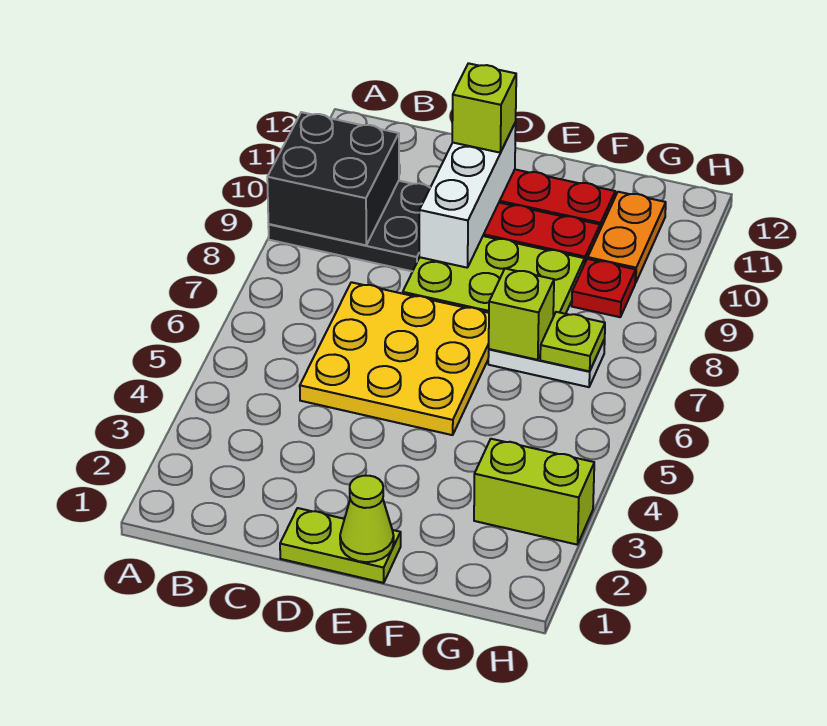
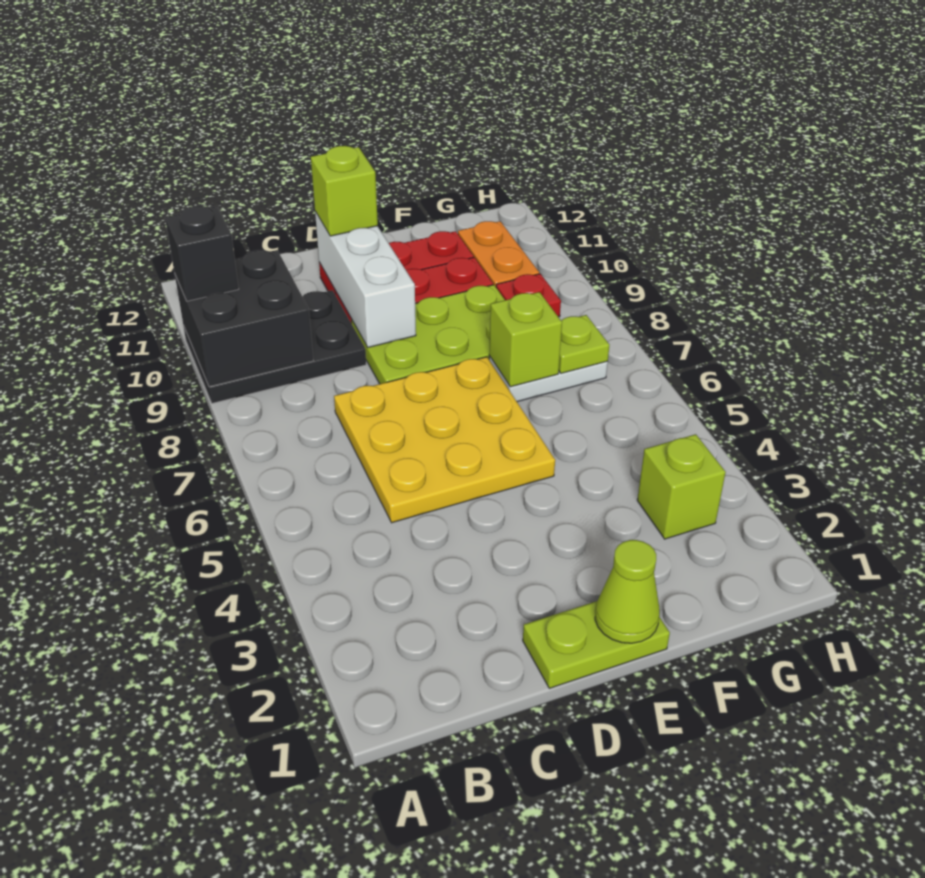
none -> black 1x1 brick [165,206,239,301]
lime 1x2 brick [474,439,594,545] -> lime 1x1 brick [637,434,726,539]

